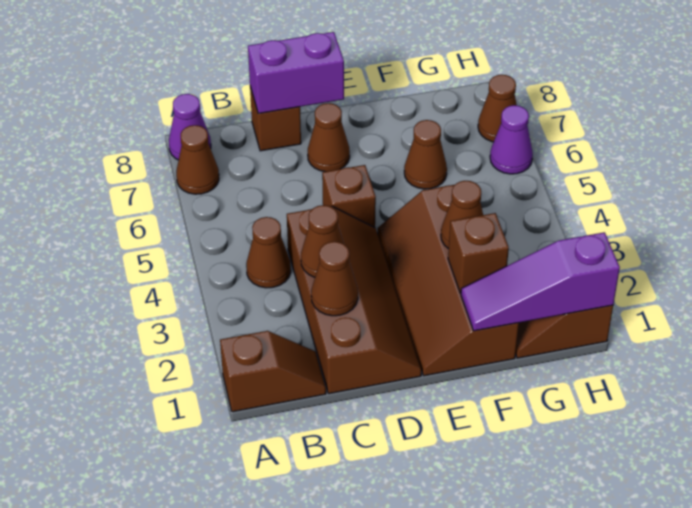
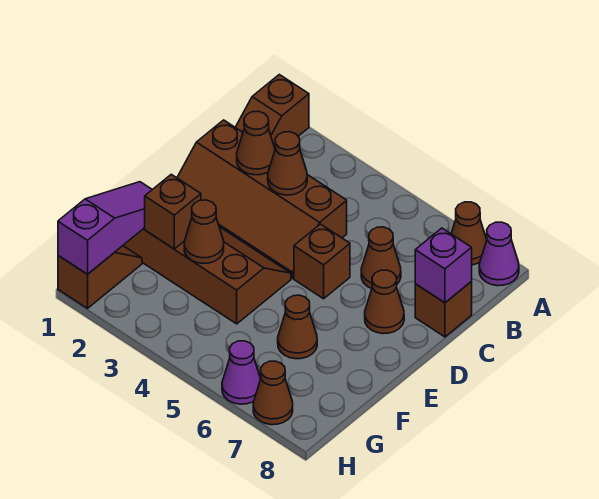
brown 1x1 cone [246,217,291,288] -> brown 1x1 cone moved to [361,227,401,289]
purple 1x2 brick [248,32,344,113] -> purple 1x1 brick [415,228,472,303]

